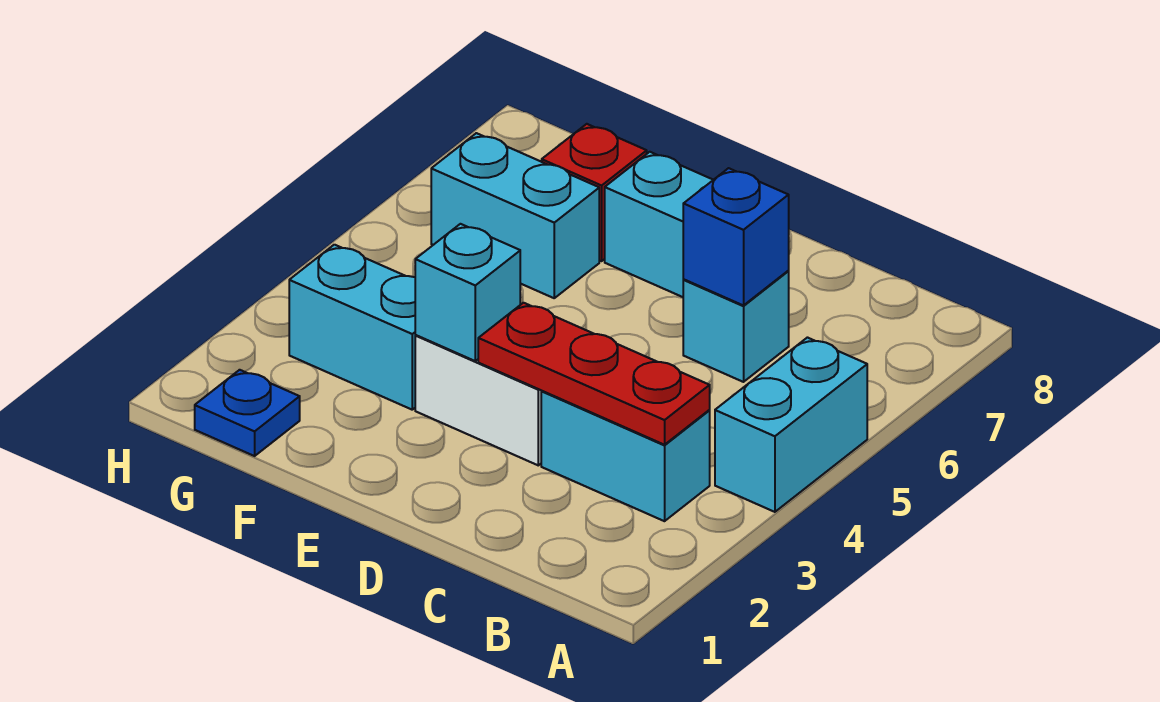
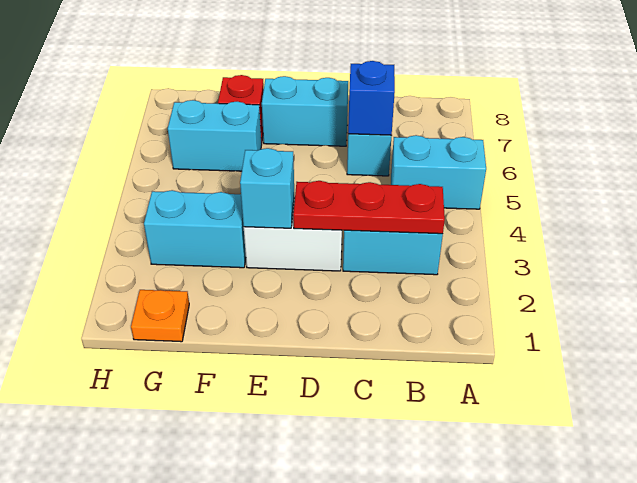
cyan 1x2 brick [715,338,867,512] -> cyan 1x2 brick turned to [391,135,486,209]
blue 1x1 plate [195,370,300,456] -> orange 1x1 plate [131,290,189,342]

